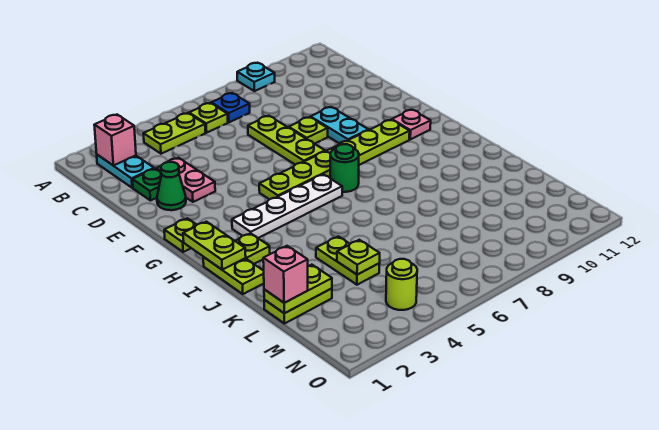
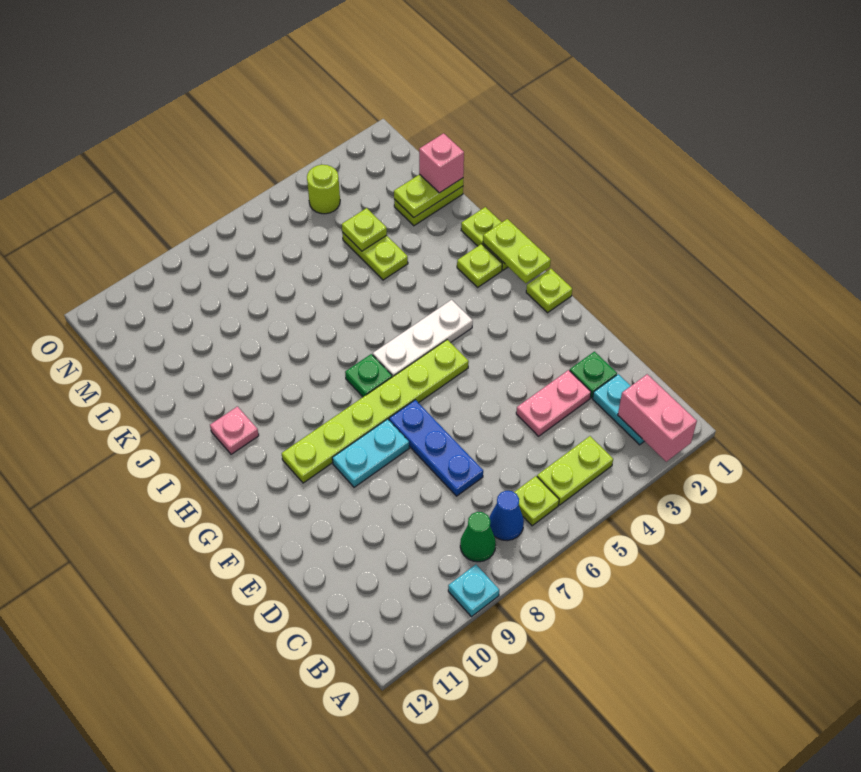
pink 1x1 brick [94,115,136,166] -> pink 1x2 brick [618,374,697,462]
blue 1x1 plate [211,93,250,122] -> blue 1x1 cone [489,491,524,541]
pink 1x2 plate [156,158,215,202] -> pink 1x2 plate turned to [516,370,591,436]
lime 1x3 plate [248,116,325,165] -> blue 1x3 plate [389,400,483,496]
green 1x1 cone [157,162,186,210] -> green 1x1 cone moved to [460,512,496,562]
lime 1x1 plate [289,117,328,144] -> none
cyan 1x2 plate [310,107,368,144] -> cyan 1x2 plate turned to [332,419,409,487]
pink 1x1 plate [392,110,431,139] -> pink 1x1 plate moved to [210,407,259,454]
white 1x4 plate [232,174,342,238] -> white 1x3 plate [373,300,473,377]
green 1x1 round brick [330,144,359,192] -> green 1x1 plate [345,354,392,397]

